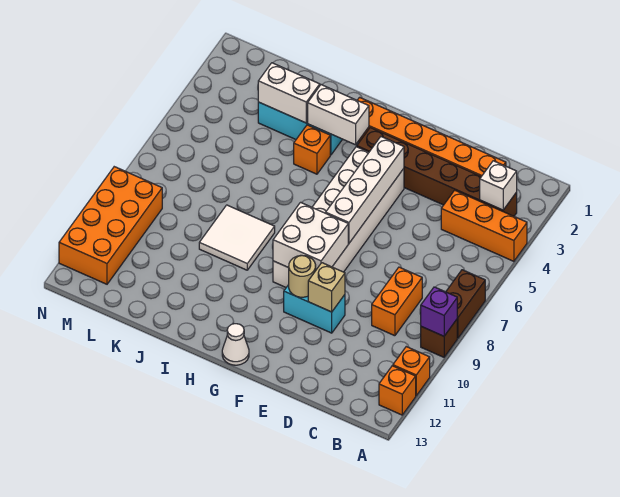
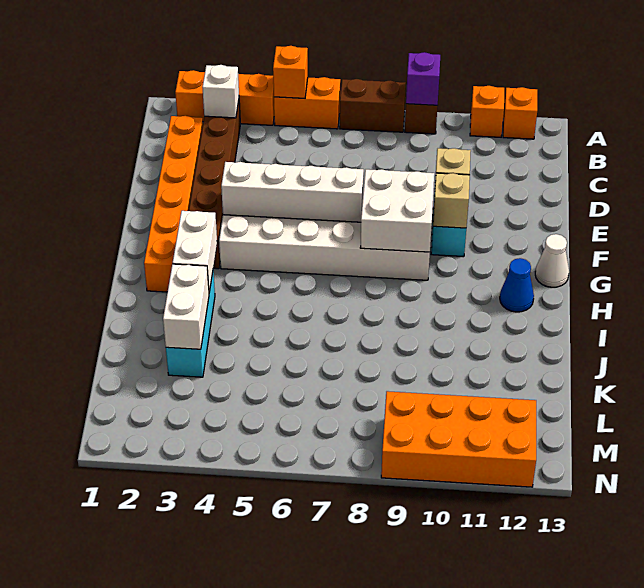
orange 1x3 brick [441,190,527,261] -> orange 1x3 brick turned to [175,70,274,125]
orange 1x2 brick [372,267,422,336] -> orange 1x2 brick moved to [274,77,340,129]
tan 1x1 round brick [289,255,316,297] -> tan 1x1 brick [433,173,470,228]
none -> blue 1x1 cone [500,258,534,312]
orange 1x1 brick [294,125,330,174] -> orange 1x1 brick moved to [273,46,308,98]
white 2x2 tile [199,205,275,270] -> none

